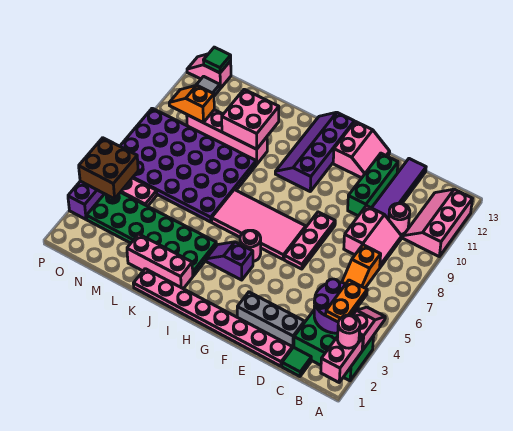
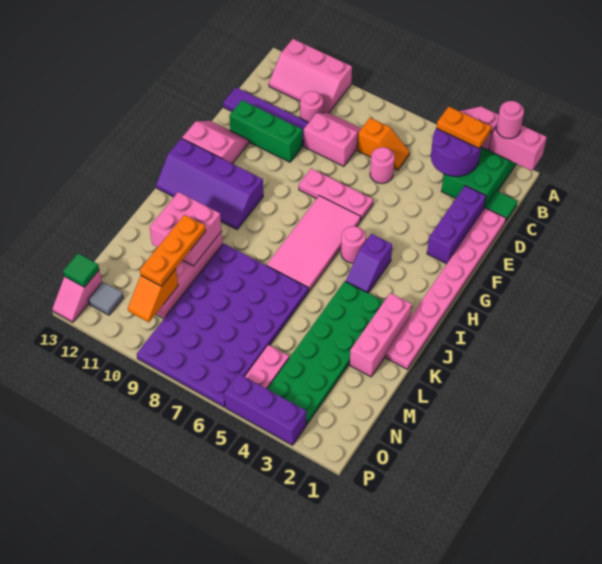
grey 1x3 brick [237,292,304,348] -> purple 1x3 brick [427,186,486,264]
none -> pink 1x1 round brick [370,147,395,183]
none -> orange 1x3 plate [140,215,206,286]
brown 2x2 brick [79,138,138,199] -> none

